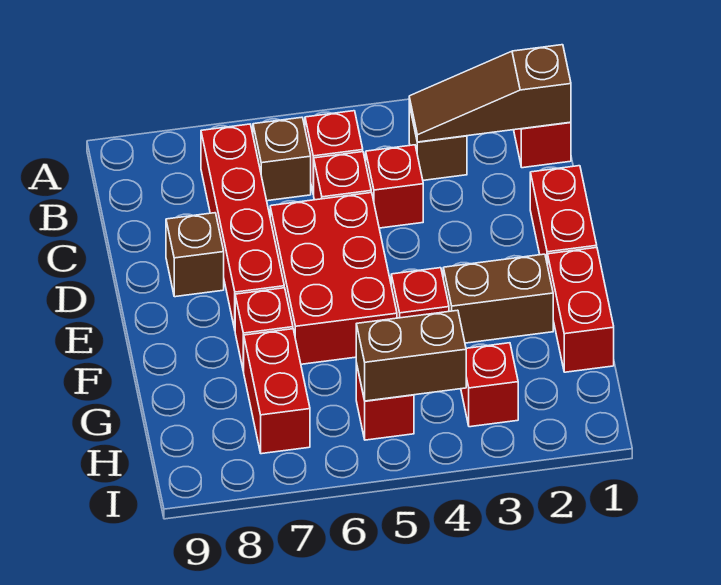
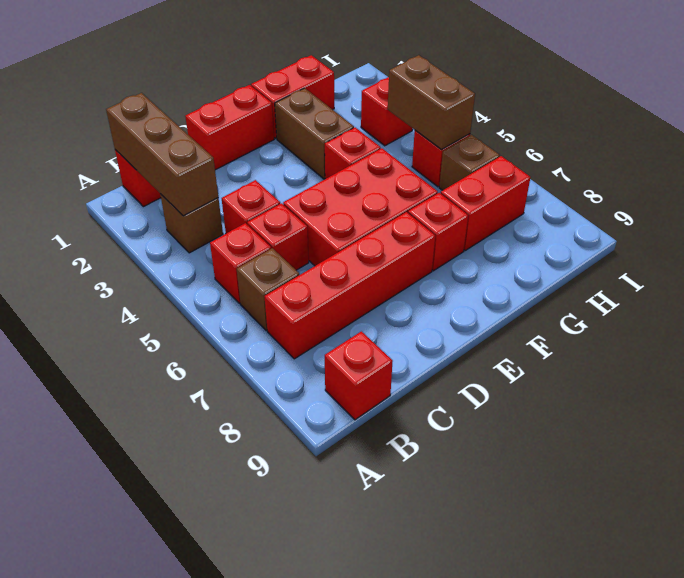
brown 1x3 slope [409,45,571,142] -> brown 1x3 brick [106,93,218,216]
none -> red 1x1 brick [325,331,393,420]
brown 1x1 brick [166,213,224,297] -> brown 1x1 brick moved to [439,135,500,190]

